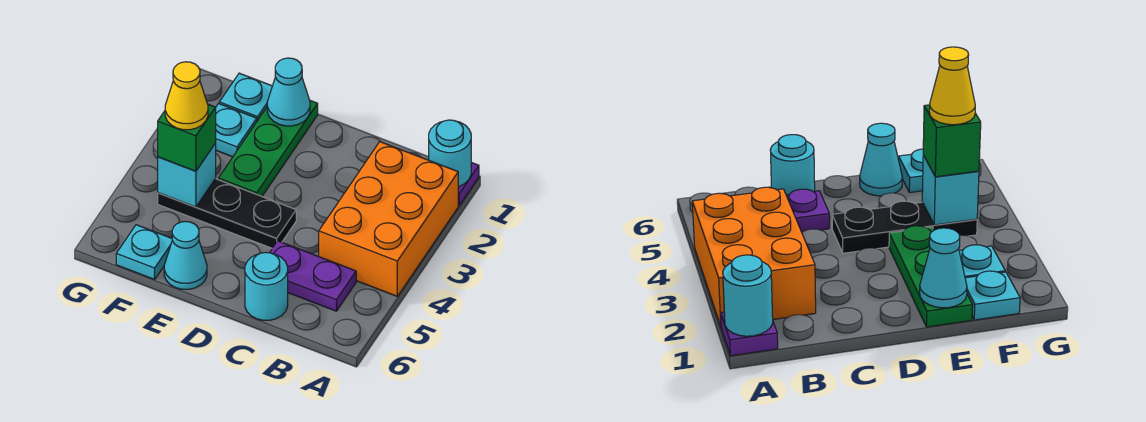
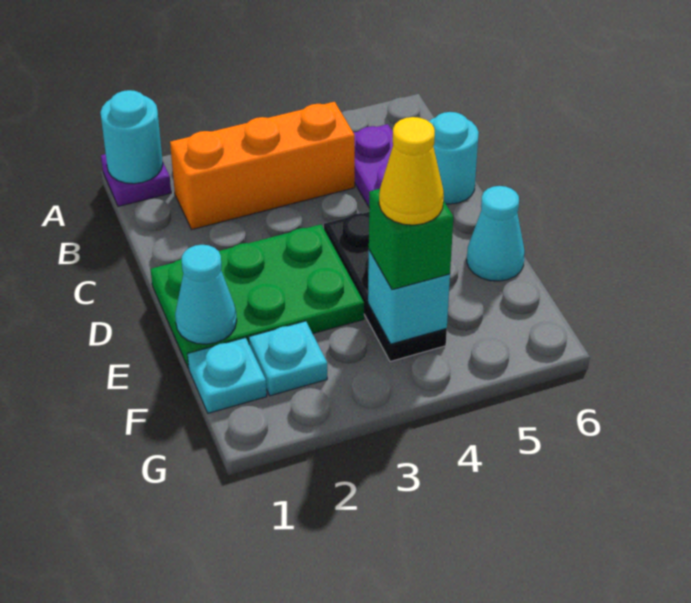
orange 2x3 brick [319,142,458,296] -> orange 1x3 brick [170,102,355,229]
green 1x3 plate [219,101,318,196] -> green 2x3 plate [151,224,364,368]
cyan 1x1 plate [116,225,172,280] -> none

